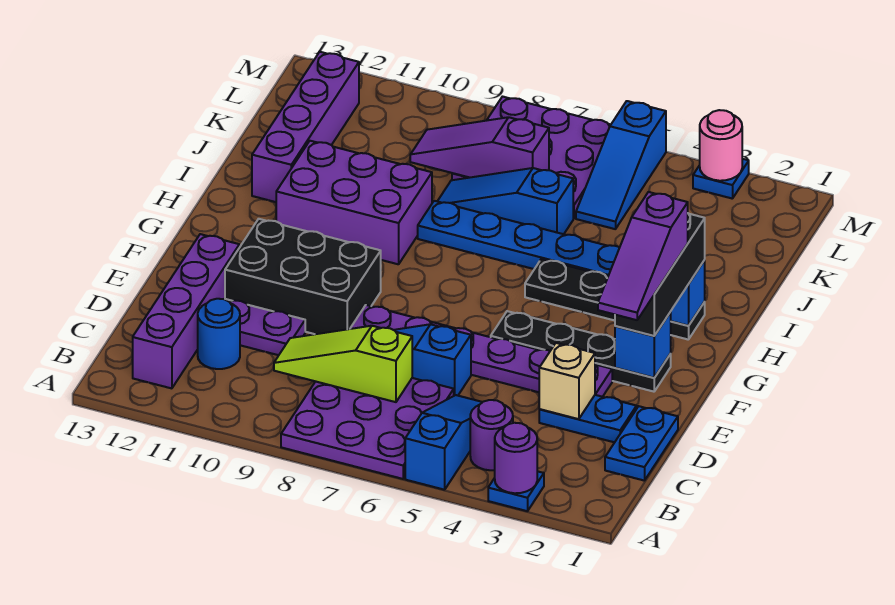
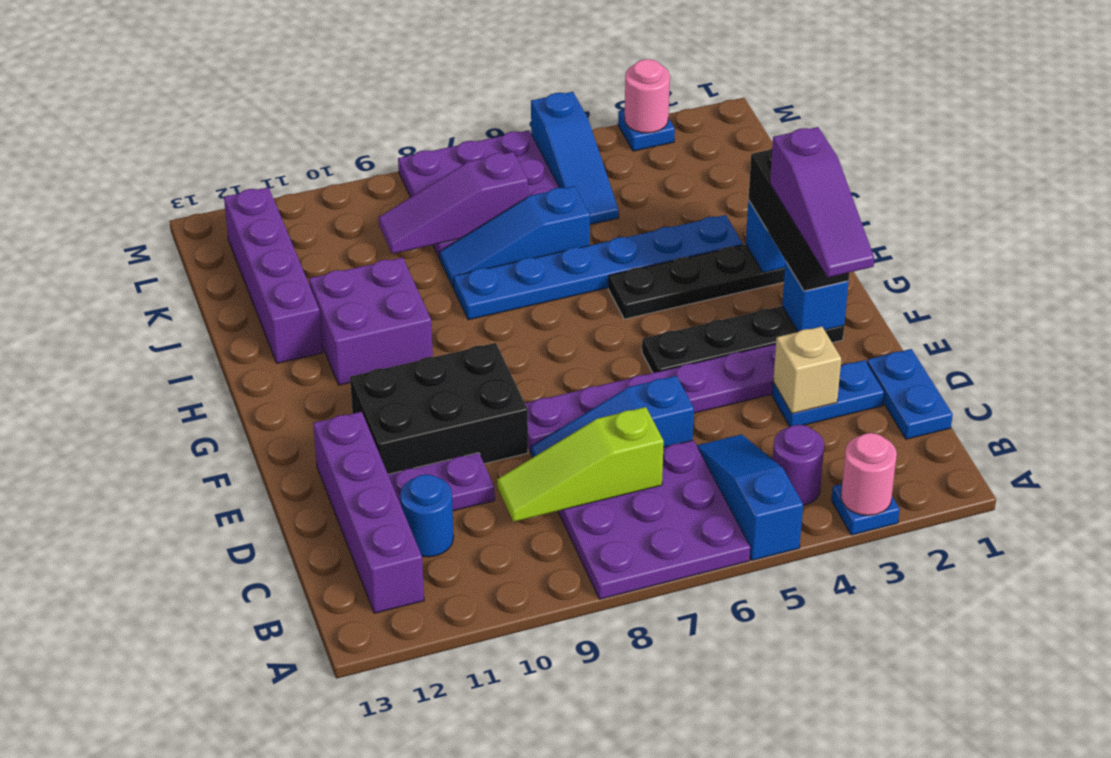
purple 1x1 round brick [495,423,537,493] -> pink 1x1 round brick [841,433,897,515]
purple 2x3 brick [276,141,432,264] -> purple 2x2 brick [309,257,433,385]

